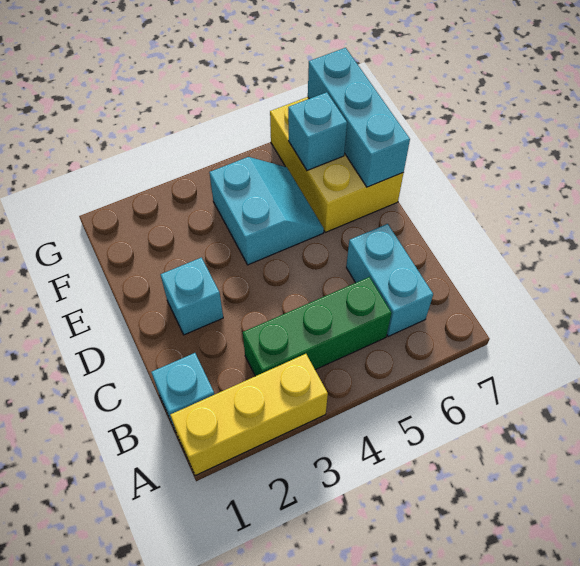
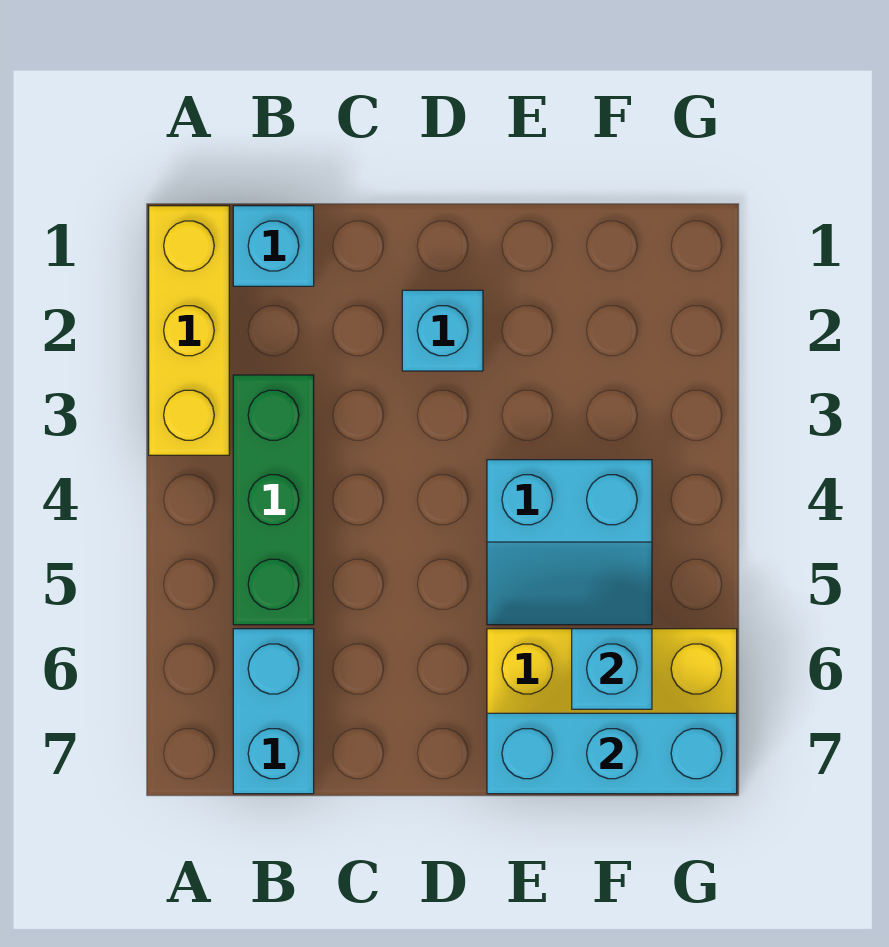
cyan 1x2 brick [346,224,433,336] -> cyan 1x2 brick turned to [233,629,314,794]

